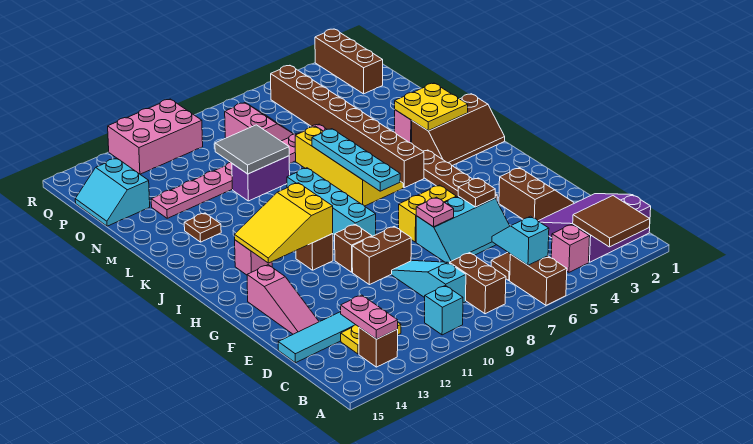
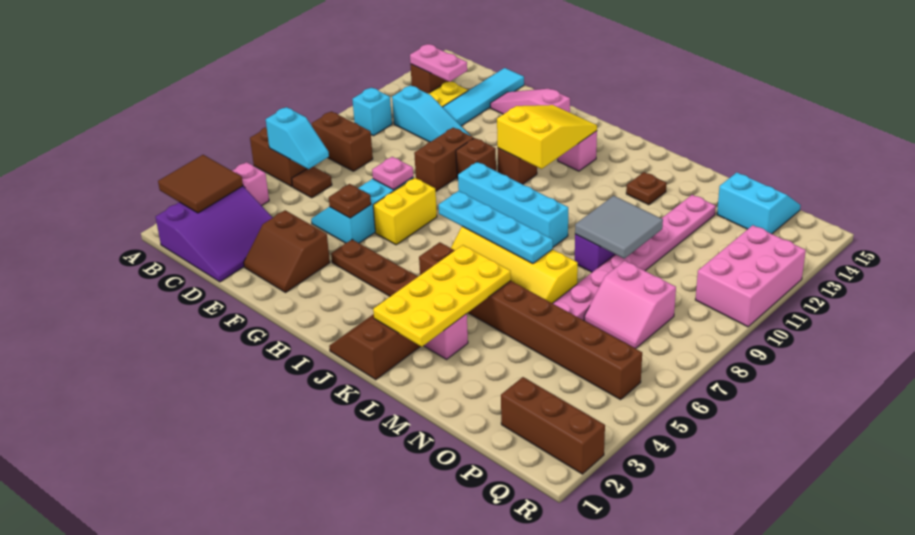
cyan 1x3 slope [392,261,466,303] -> cyan 1x3 slope moved to [392,85,469,142]
yellow 2x2 plate [395,83,468,131] -> yellow 2x4 plate [373,245,511,347]

